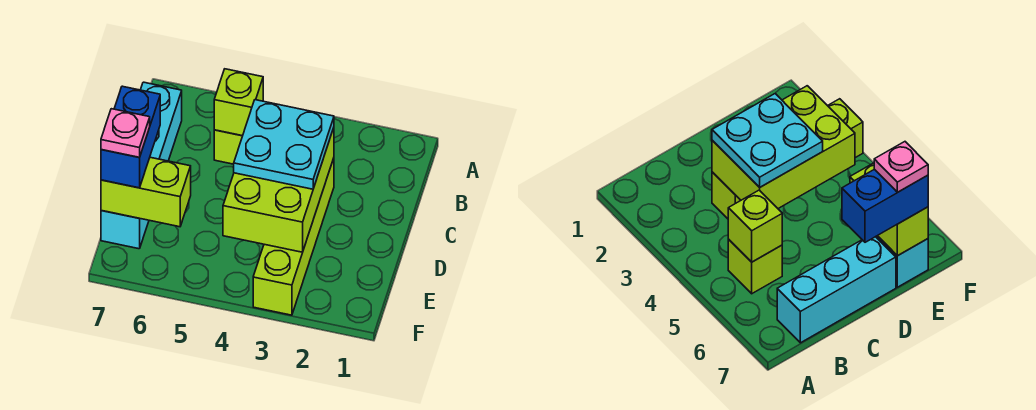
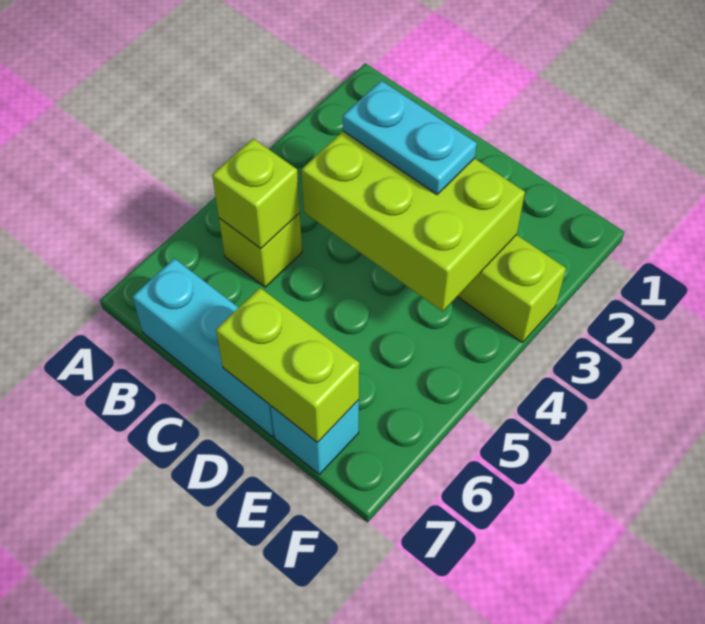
cyan 2x2 plate [234,100,334,189] -> cyan 1x2 plate [343,81,477,195]
blue 1x2 brick [101,86,160,188] -> none
lime 1x2 brick [101,157,191,227] -> lime 1x2 brick turned to [216,288,359,443]
pink 1x1 plate [101,109,150,157] -> none

